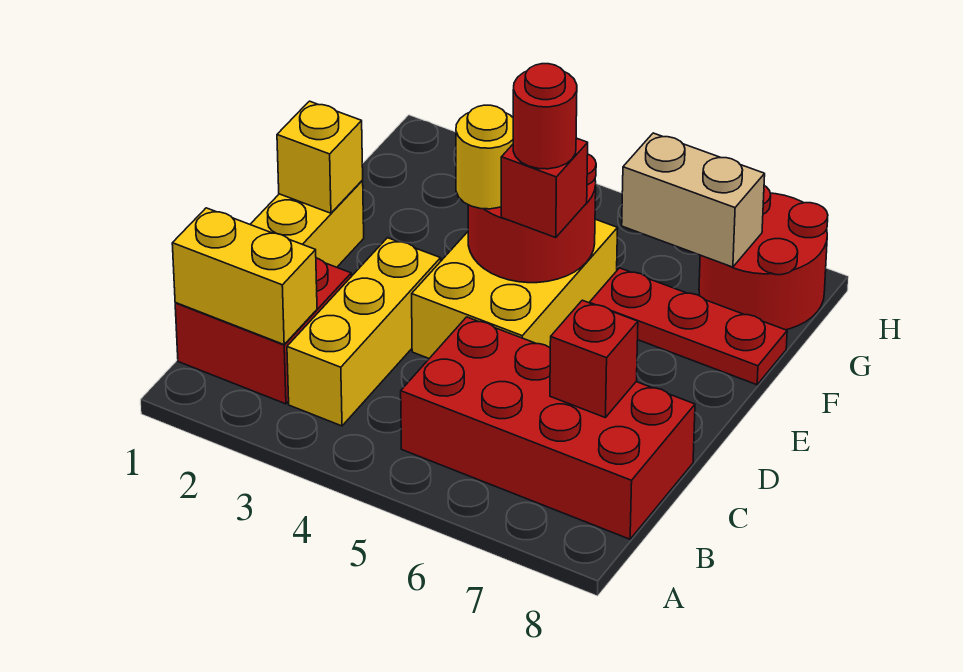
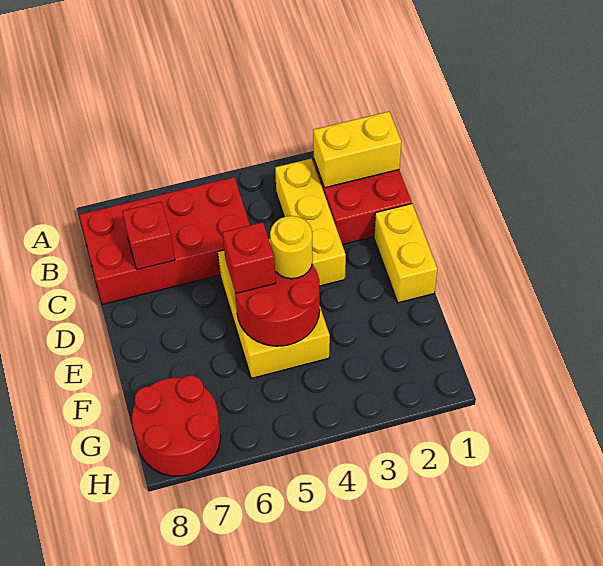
yellow 1x1 brick [277,101,363,213] -> none
red 1x1 round brick [513,64,577,169] -> none
red 1x3 plate [590,268,787,385] -> none
tan 1x2 brick [622,133,765,267] -> none

